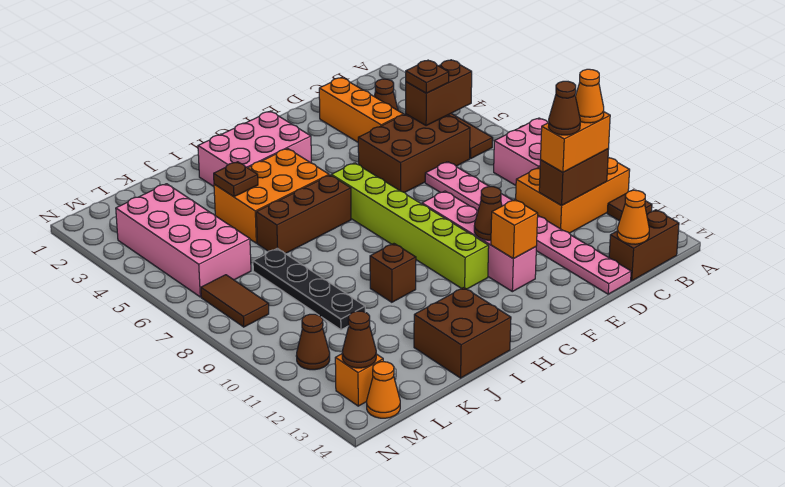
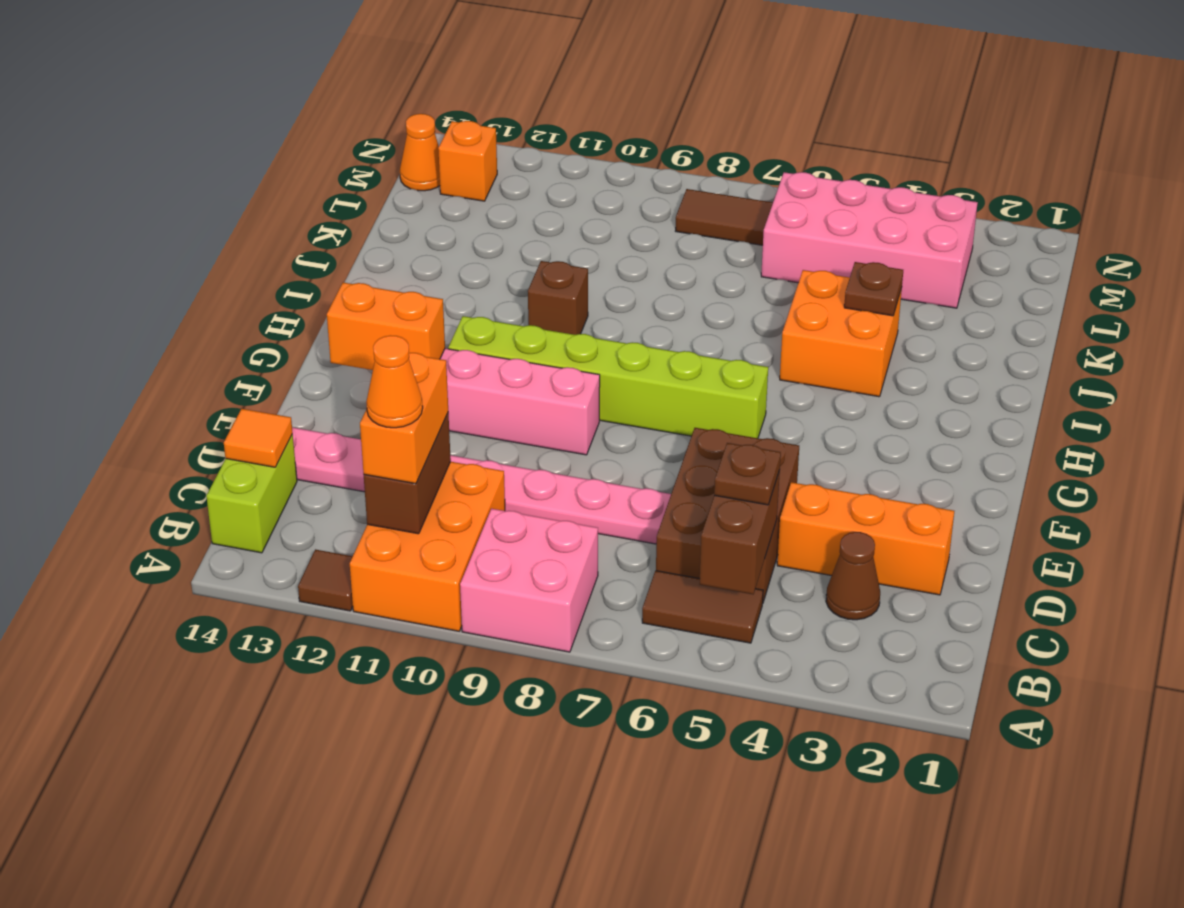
brown 1x2 brick [609,210,679,281] -> lime 1x2 brick [206,434,297,553]
brown 1x1 cone [549,81,580,135] -> none
orange 1x1 cone [617,190,649,244] -> orange 1x1 tile [224,409,293,467]
brown 1x1 cone [474,187,502,240] -> none
orange 1x1 brick [491,200,538,259] -> orange 1x2 brick [327,283,445,370]
pink 2x3 brick [198,111,311,186] -> none
orange 2x3 brick [214,149,329,243] -> orange 2x2 brick [780,270,902,397]
brown 1x3 brick [256,175,351,254] -> none
brown 2x2 brick [414,288,511,378] -> none
black 1x4 plate [253,248,365,330] -> none
brown 1x1 cone [296,314,330,370] -> none
brown 1x1 cone [342,311,376,368] -> none

